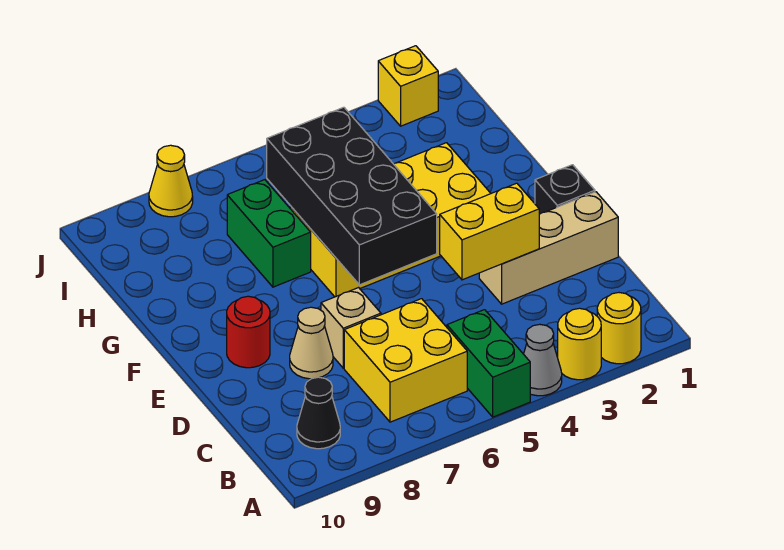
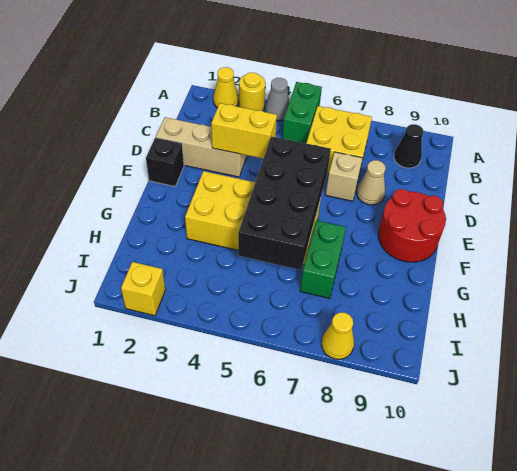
yellow 1x1 round brick [597,293,641,364] -> yellow 1x1 cone [213,67,239,108]
red 1x1 round brick [227,296,270,368] -> red 2x2 round brick [378,189,446,262]

